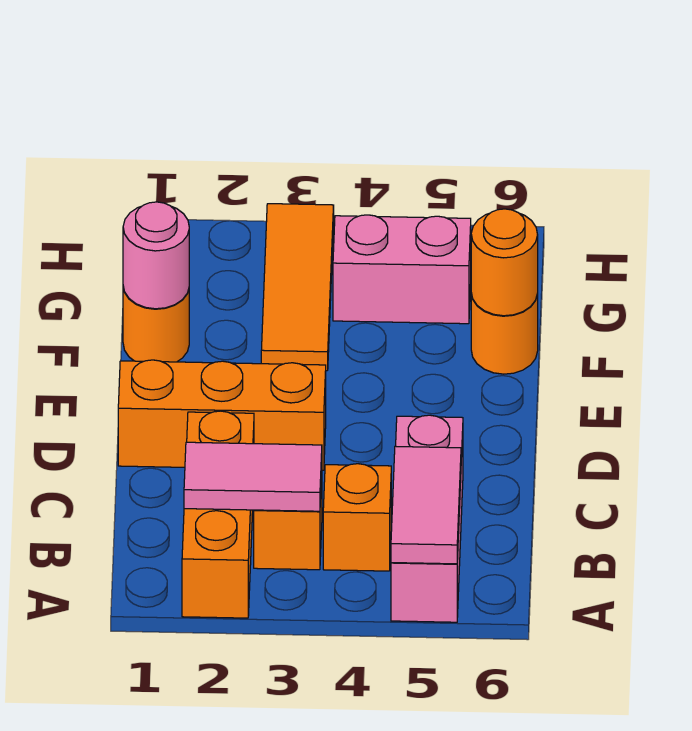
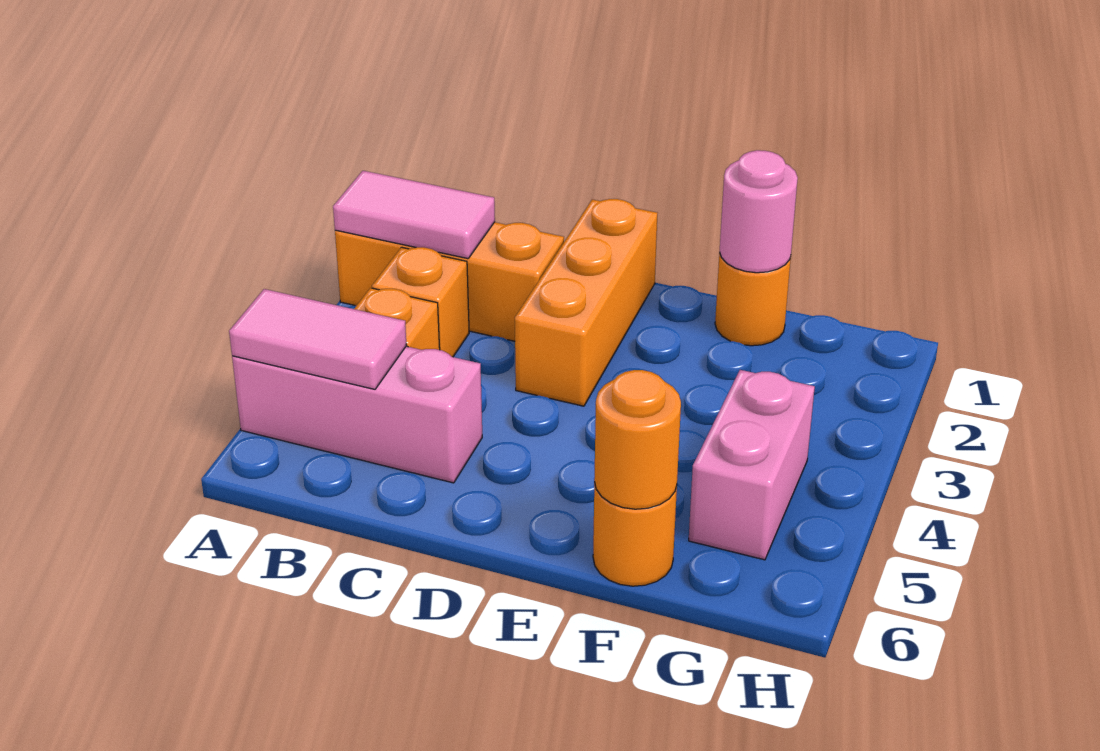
pink 1x2 tile [184,442,322,511] -> pink 1x2 tile turned to [333,171,495,259]
orange 1x3 tile [261,204,334,371] -> none

